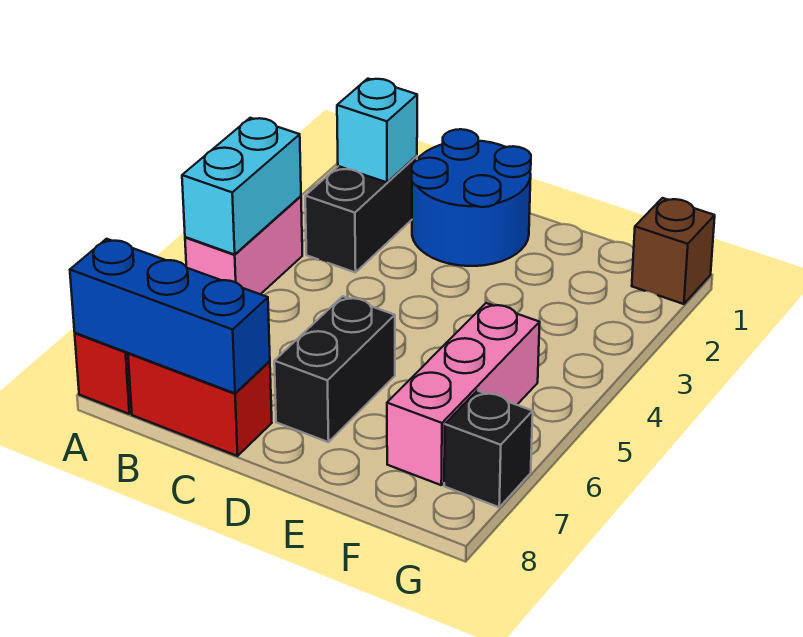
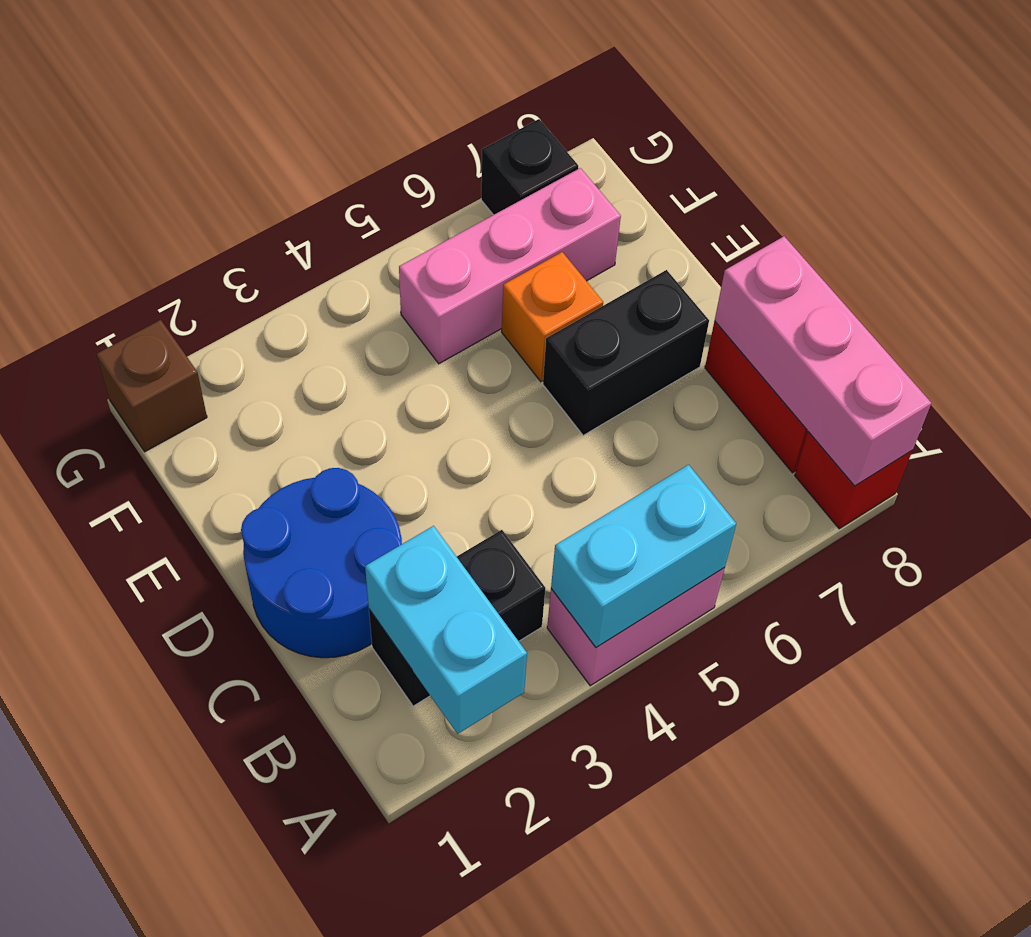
blue 1x3 brick [70,239,270,393] -> pink 1x3 brick [715,236,931,486]
cyan 1x1 brick [337,79,417,182] -> cyan 1x2 brick [365,526,527,734]
none -> orange 1x1 brick [502,252,603,382]

